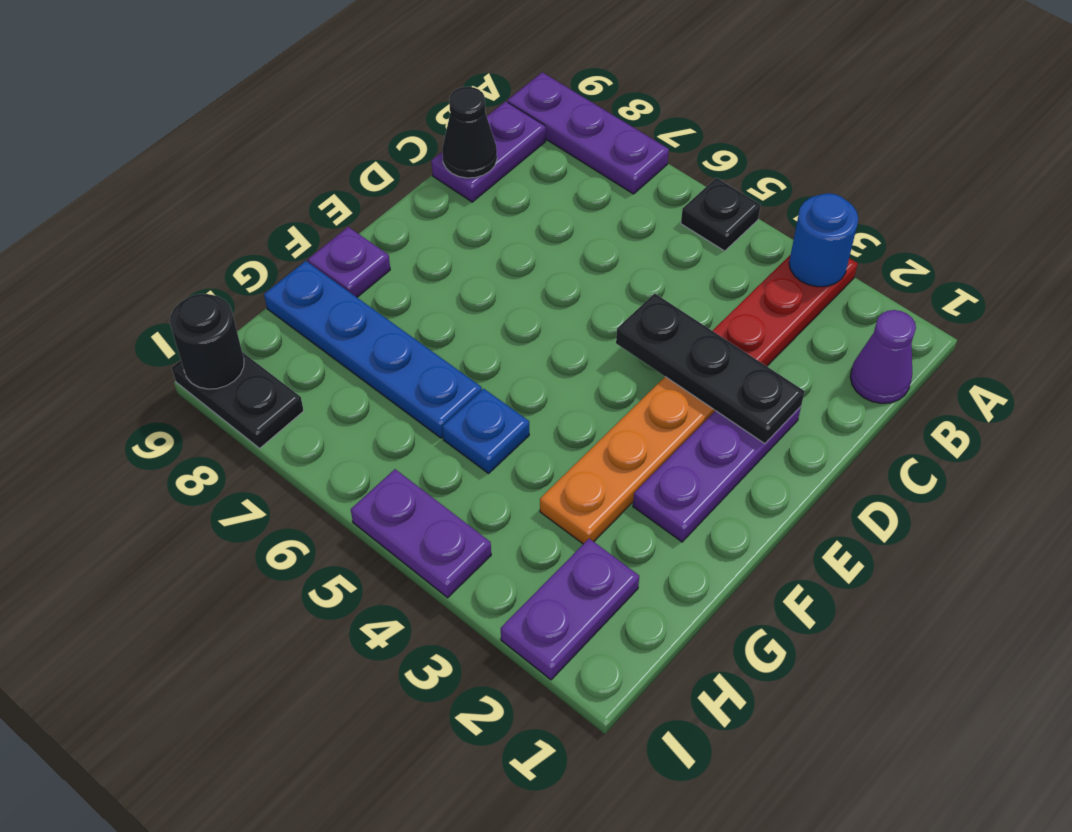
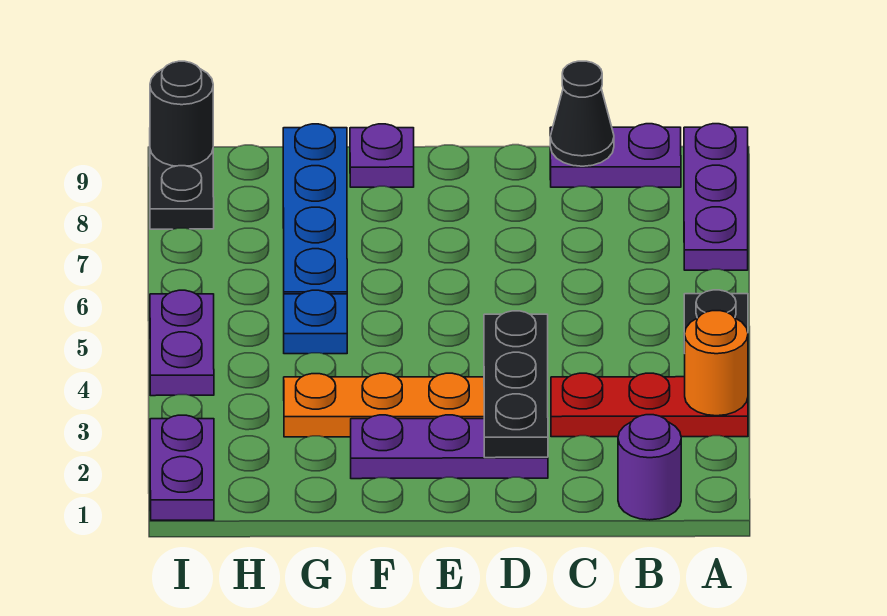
blue 1x1 round brick [789,193,858,287] -> orange 1x1 round brick [684,311,748,416]
purple 1x1 cone [850,310,916,403] -> purple 1x1 round brick [618,415,681,520]
purple 1x2 plate [501,539,639,680] -> purple 1x2 plate turned to [150,415,214,520]

